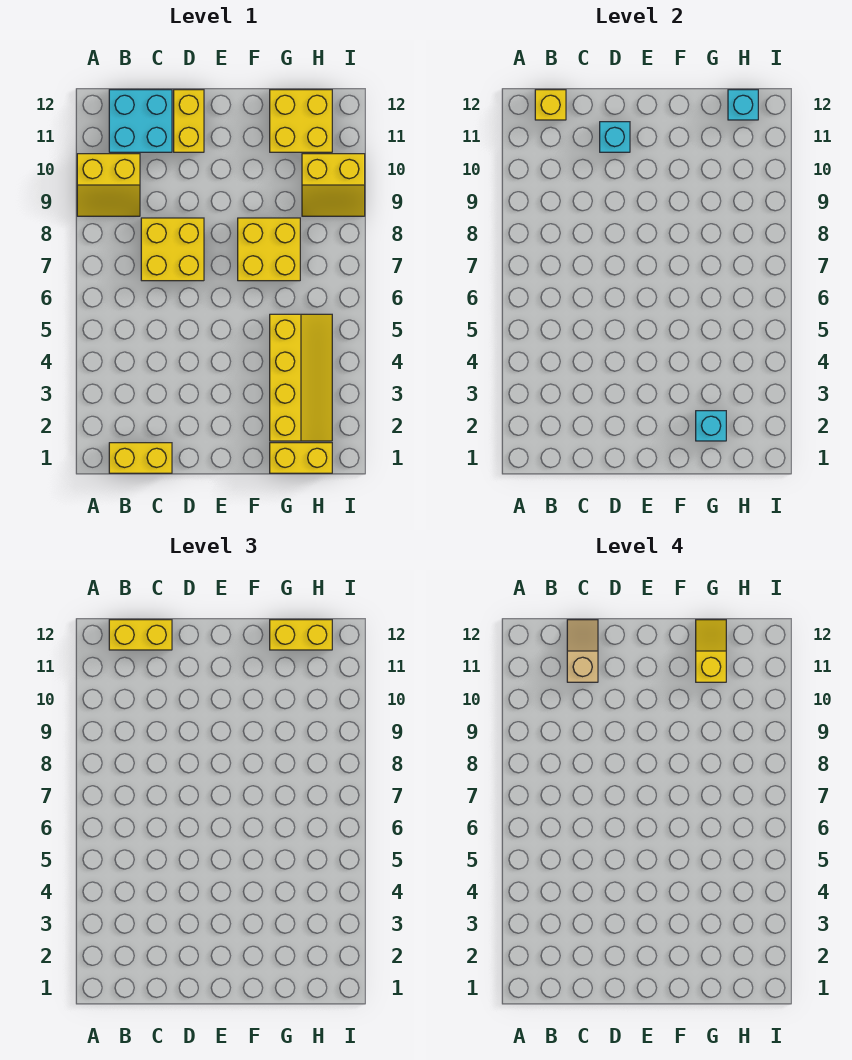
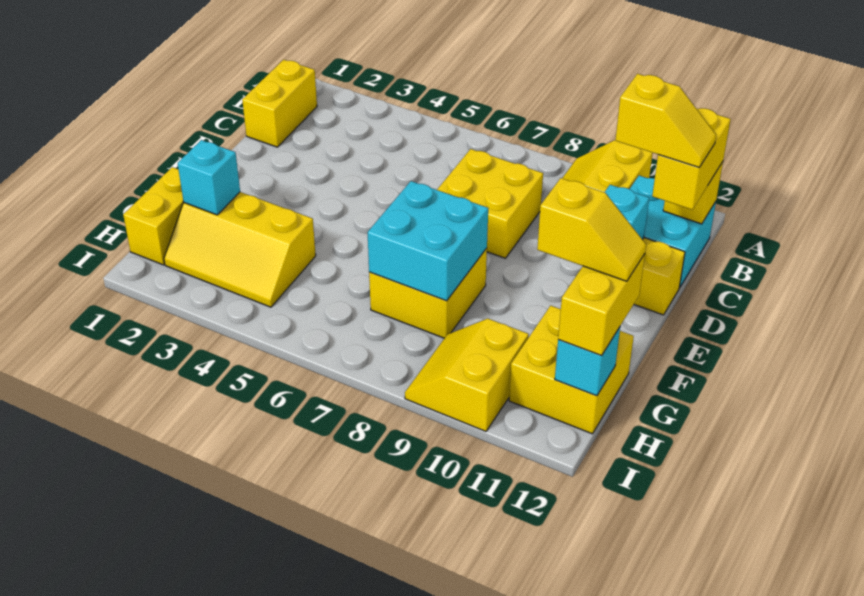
tan 1x2 slope [567,620,598,682] -> yellow 1x2 slope [615,74,716,167]
none -> cyan 2x2 brick [368,181,488,301]
yellow 2x4 slope [270,314,332,441] -> yellow 2x3 slope [164,192,316,307]

